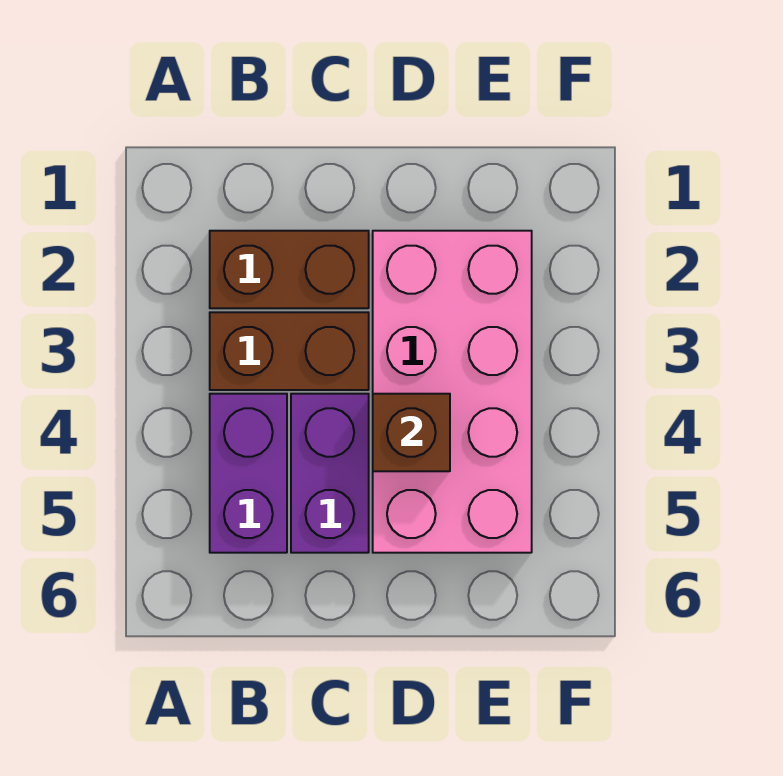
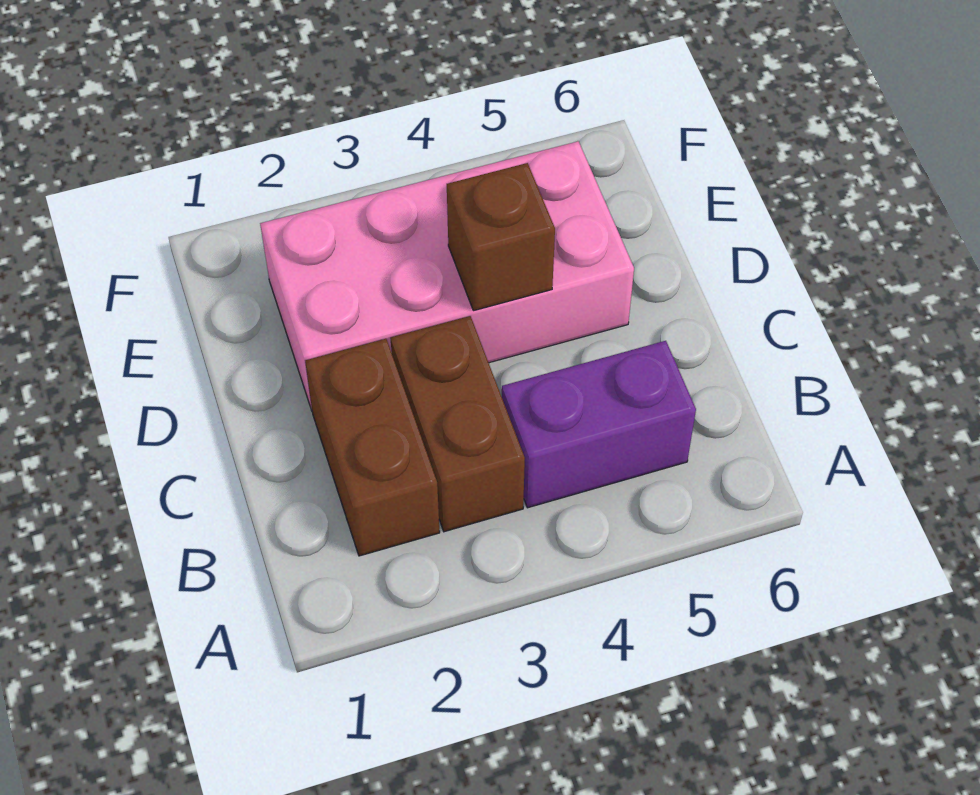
purple 1x2 brick [291,394,369,553] -> none

